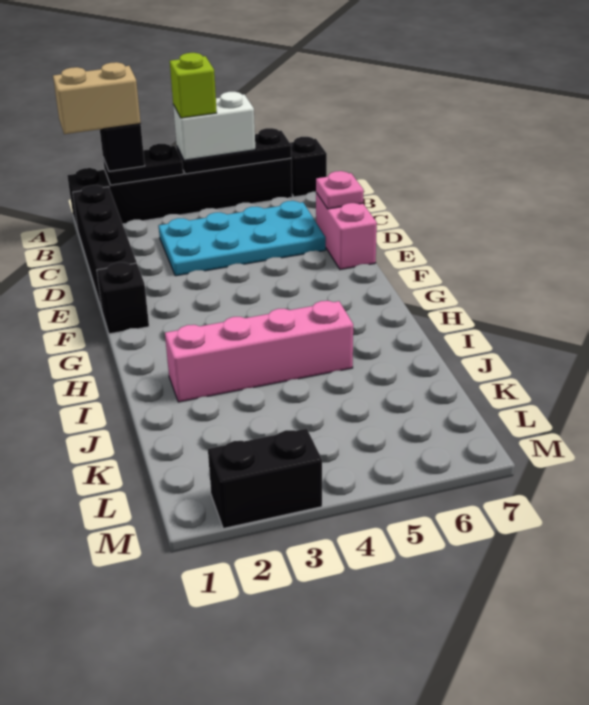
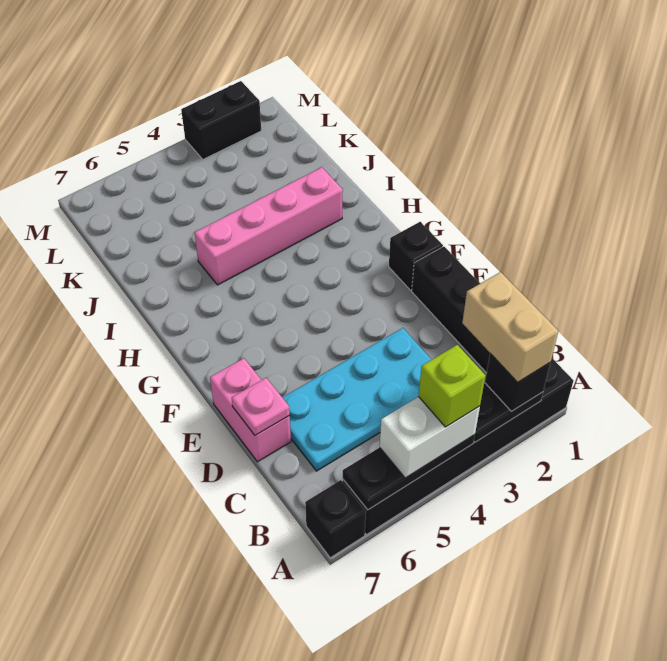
tan 1x2 brick [53,62,141,134] -> tan 1x2 brick turned to [462,272,558,382]

